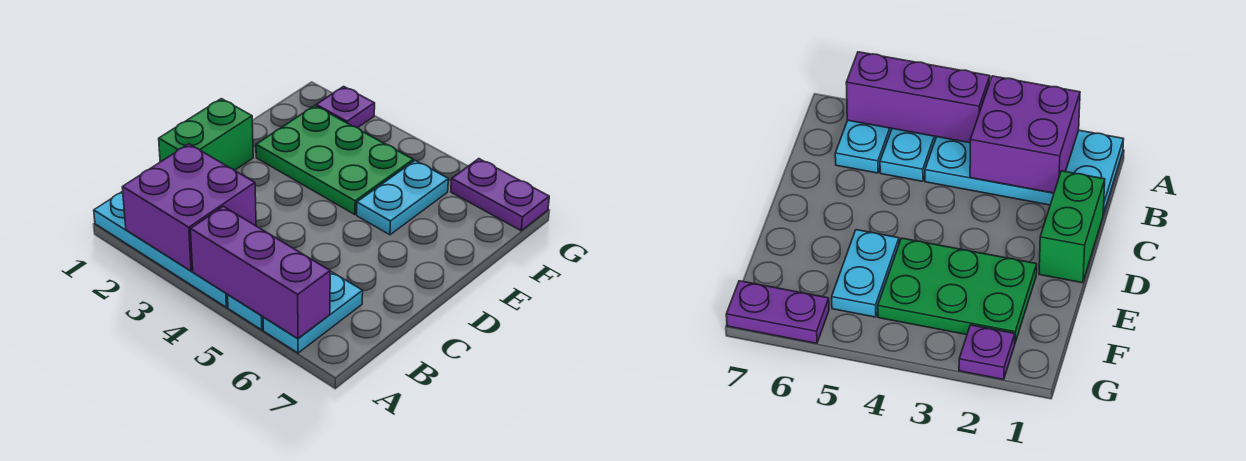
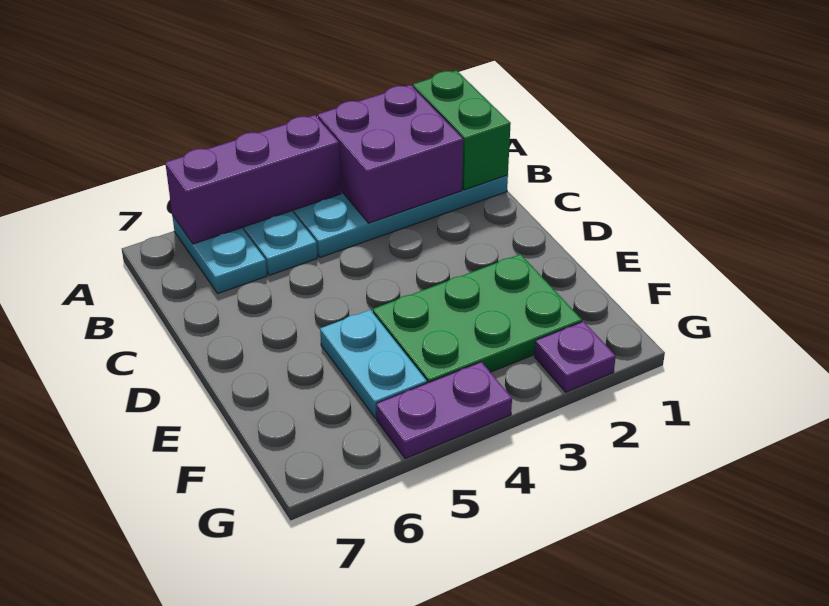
green 1x2 brick [159,99,253,170] -> green 1x2 brick moved to [413,70,511,190]
purple 1x2 plate [451,159,549,231] -> purple 1x2 plate moved to [376,362,512,458]

